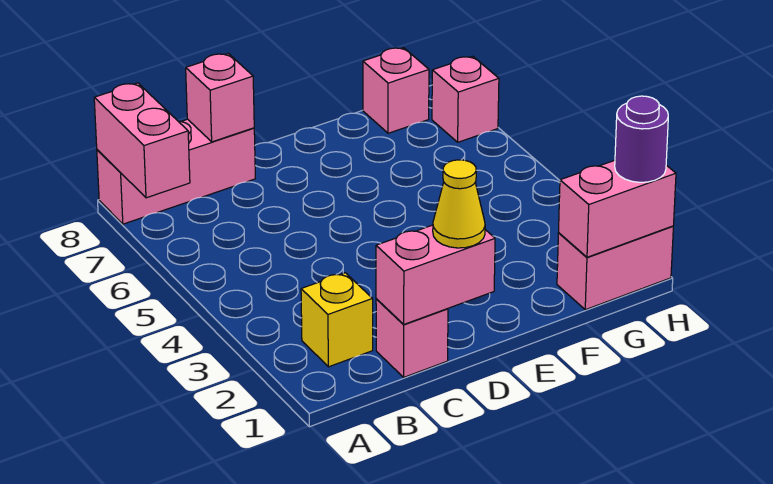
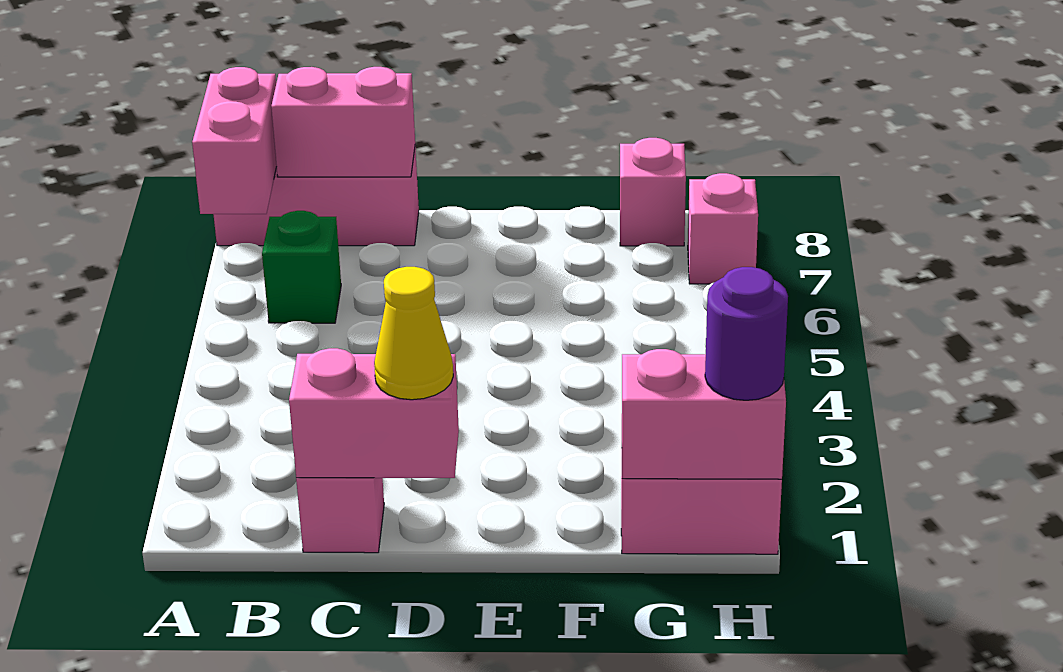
yellow 1x1 brick [301,273,373,367] -> none
none -> green 1x1 brick [262,211,341,323]
pink 1x1 brick [186,54,254,142] -> pink 1x2 brick [271,67,415,177]

